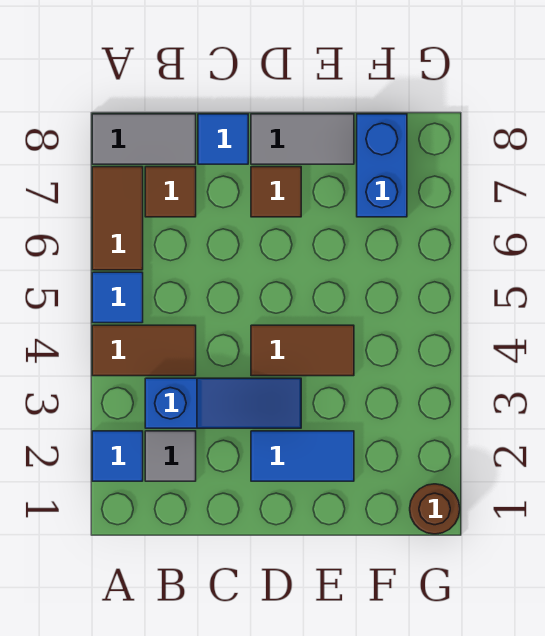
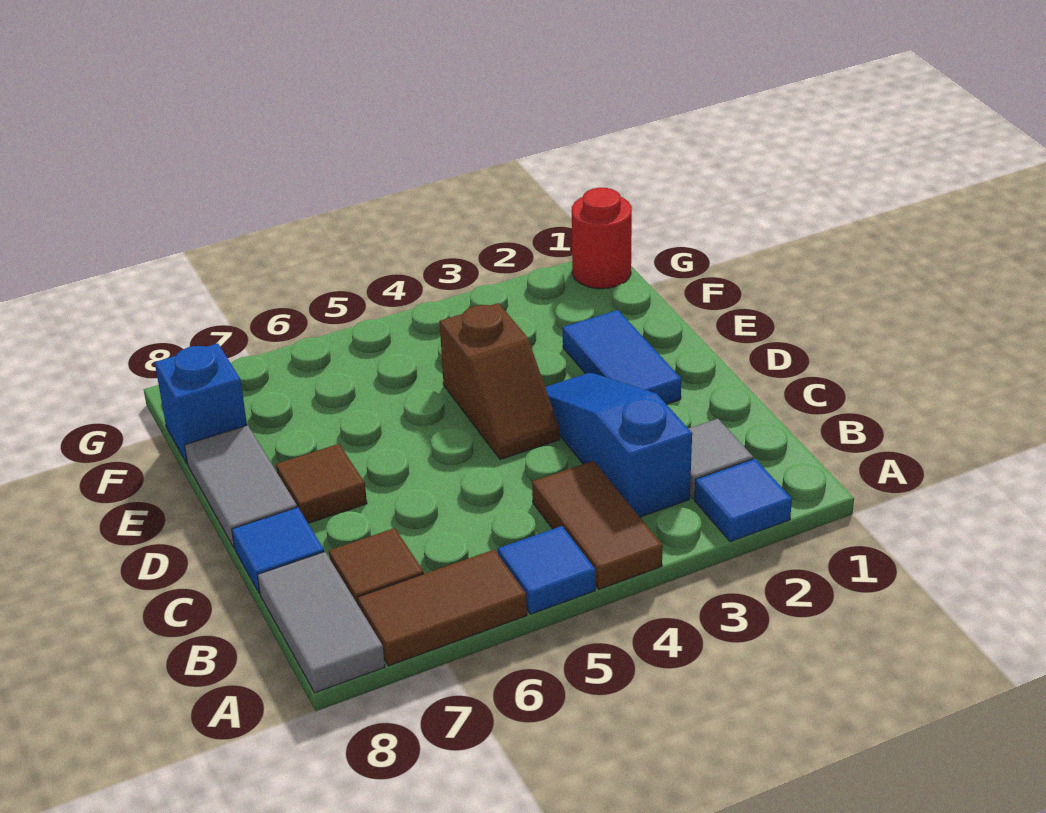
brown 1x2 tile [251,325,354,376] -> brown 1x2 slope [440,303,560,459]
blue 1x2 brick [357,114,407,217] -> blue 1x1 brick [155,343,247,464]
brown 1x1 round brick [410,484,460,534] -> red 1x1 round brick [572,188,632,289]

